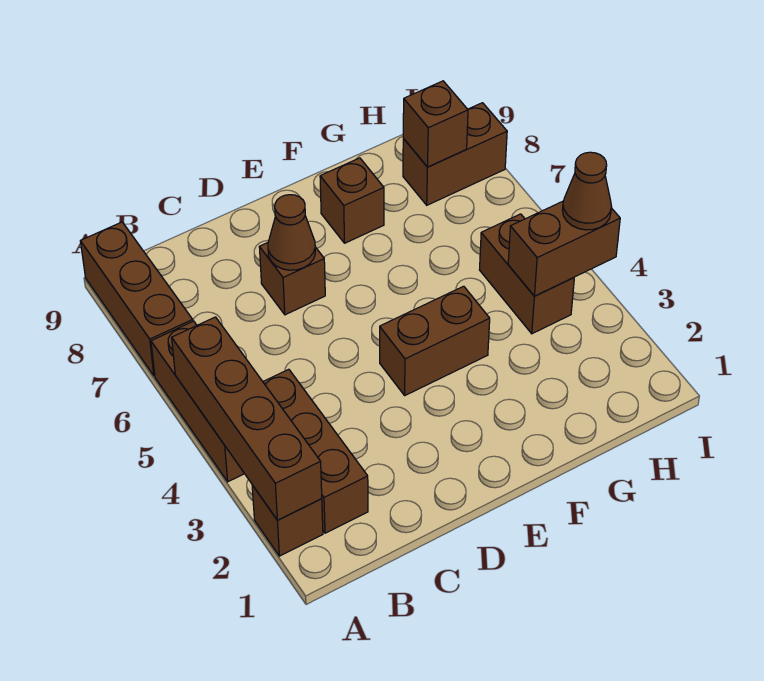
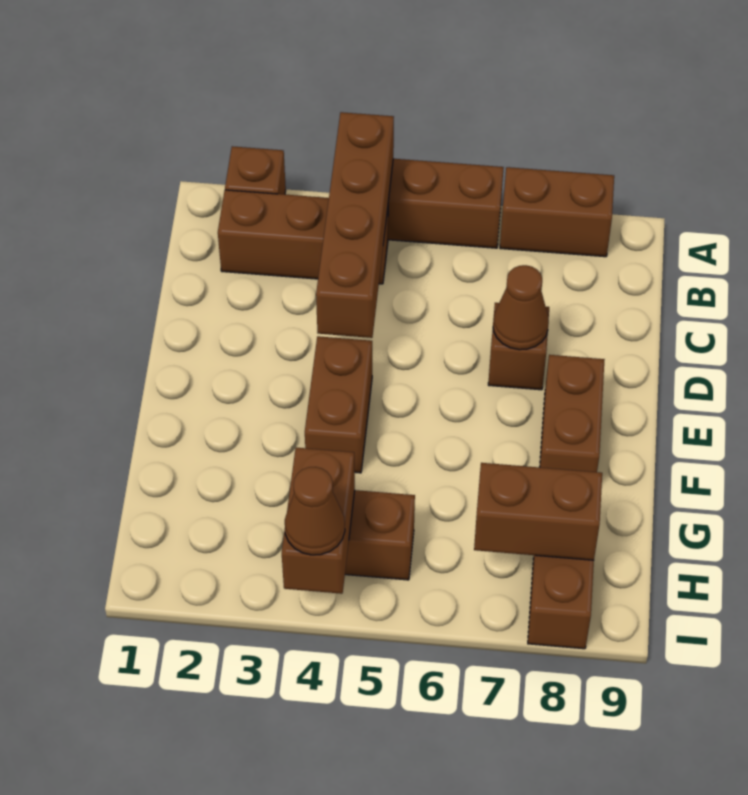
brown 1x4 brick [172,317,322,520] -> brown 1x4 brick turned to [316,112,394,338]
brown 1x3 brick [80,222,193,376] -> brown 1x2 brick [500,167,614,257]
brown 1x1 brick [320,158,384,243] -> brown 1x2 brick [540,355,605,472]
brown 1x1 brick [403,81,468,167] -> brown 1x2 brick [474,463,602,560]

